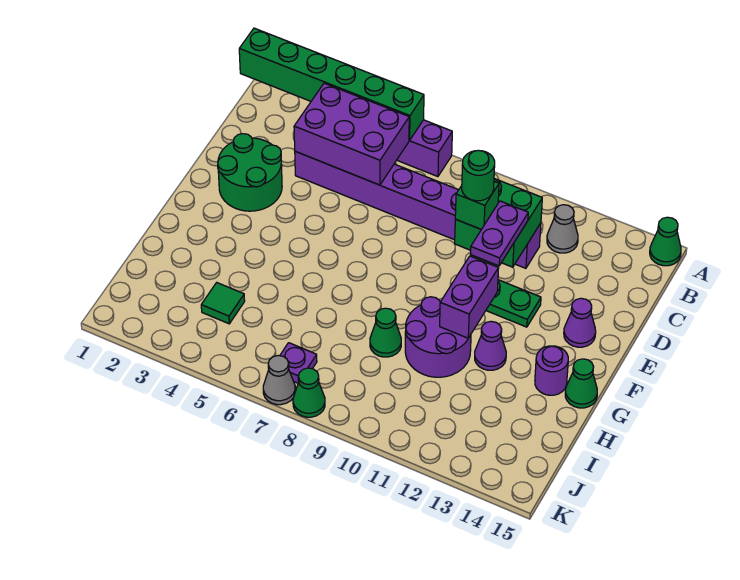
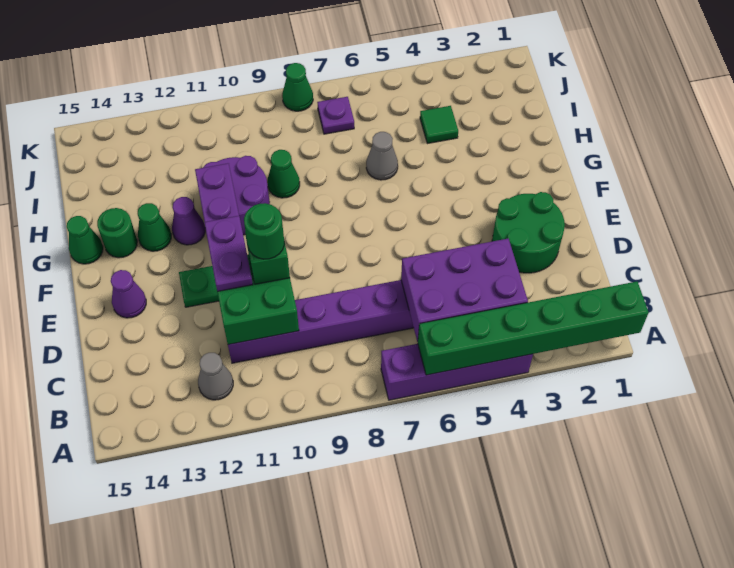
green 1x1 cone [650,217,681,266] -> green 1x1 cone moved to [138,203,171,251]
purple 1x1 round brick [535,346,568,395] -> green 1x1 round brick [97,208,137,258]
grey 1x1 cone [263,356,295,405] -> grey 1x1 cone moved to [366,132,398,180]

